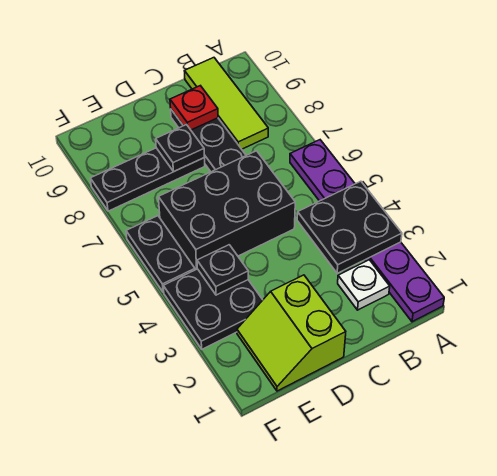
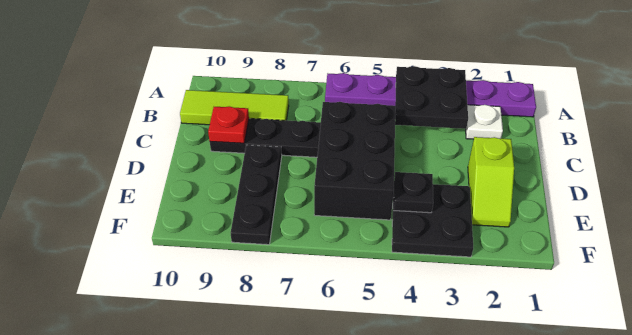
lime 2x2 slope [237,275,346,391] -> lime 1x2 slope [468,137,514,227]
black 1x1 plate [156,125,204,172] -> none
black 1x2 plate [126,216,195,292] -> none

